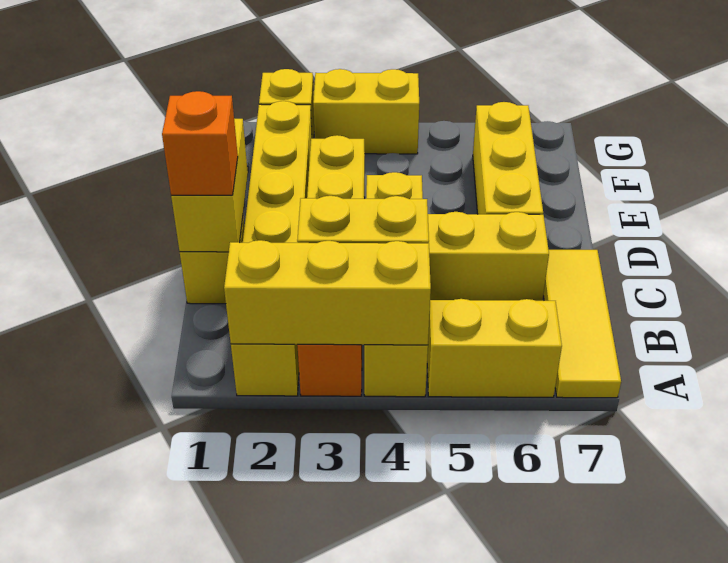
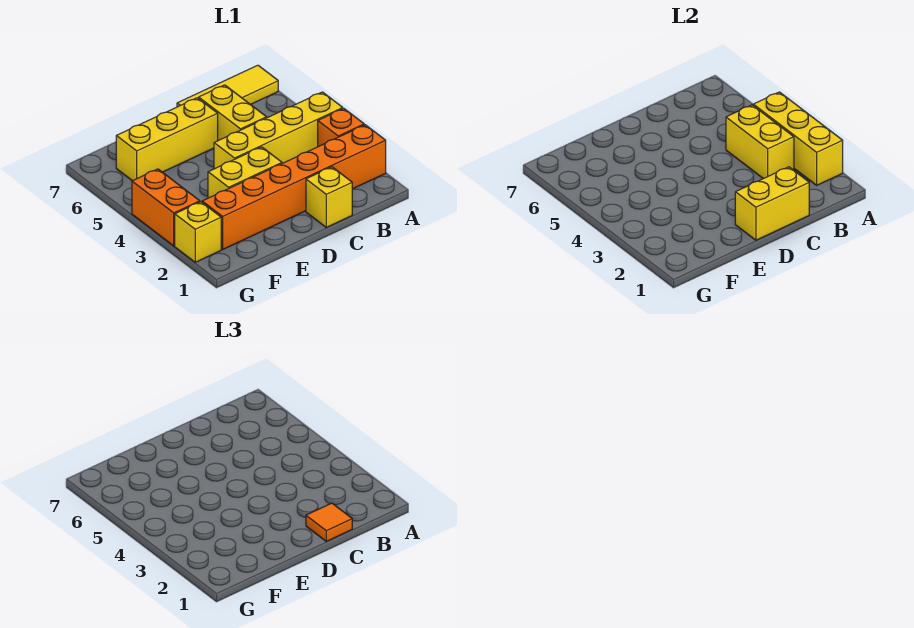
yellow 1x6 brick [231,101,312,396] -> orange 1x6 brick [202,125,386,249]
yellow 1x2 brick [427,299,562,397] -> none
orange 1x1 brick [162,91,238,195] -> orange 1x1 tile [306,503,352,541]
yellow 1x2 brick [313,69,419,154] -> orange 1x2 brick [132,169,200,246]

